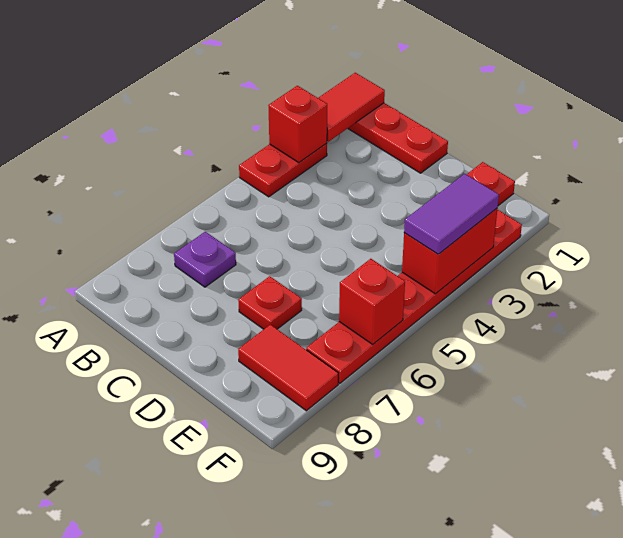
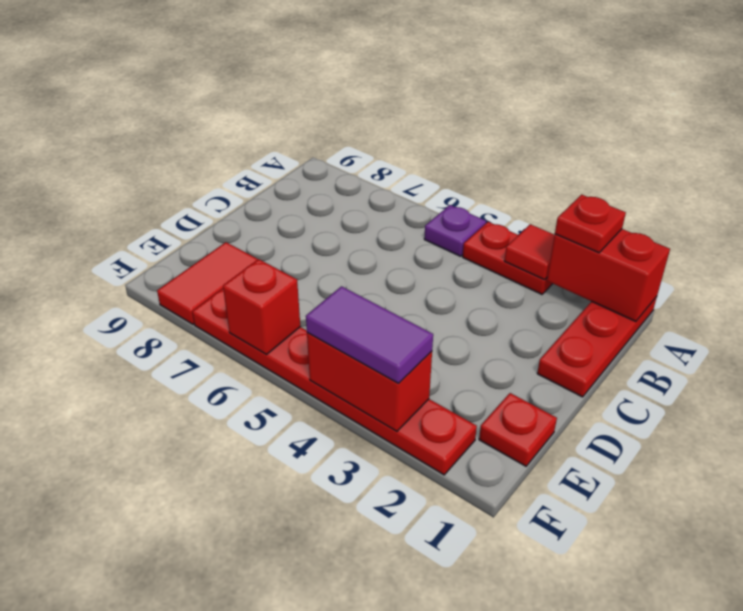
red 1x2 tile [319,73,385,142] -> red 1x2 brick [547,229,670,322]
red 1x1 brick [268,86,327,163] -> red 1x1 tile [504,224,554,280]
purple 1x1 plate [174,232,236,287] -> purple 1x1 plate moved to [424,205,486,256]
red 1x1 plate [238,276,302,329] -> red 1x1 plate moved to [555,195,626,253]

